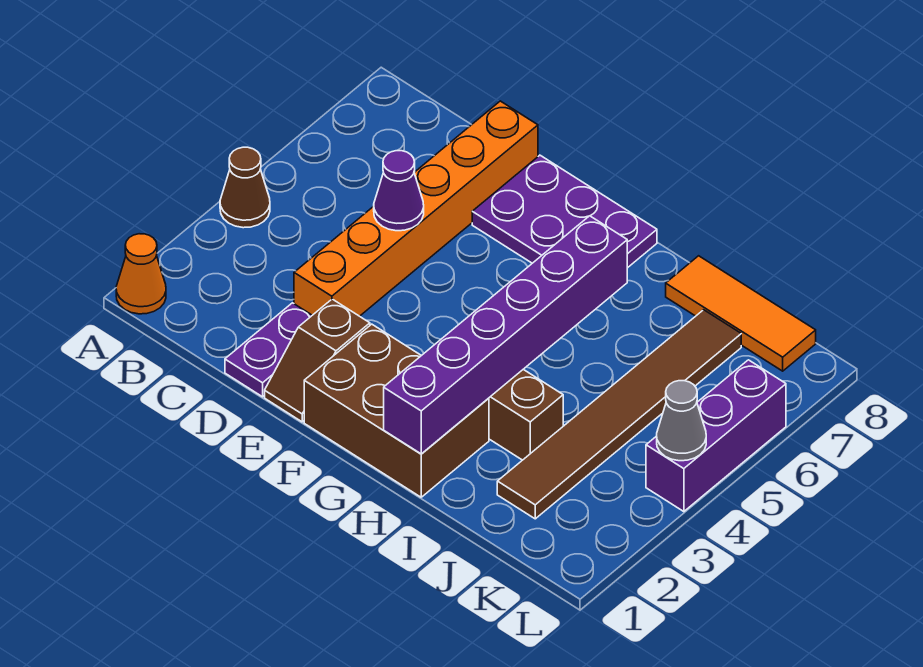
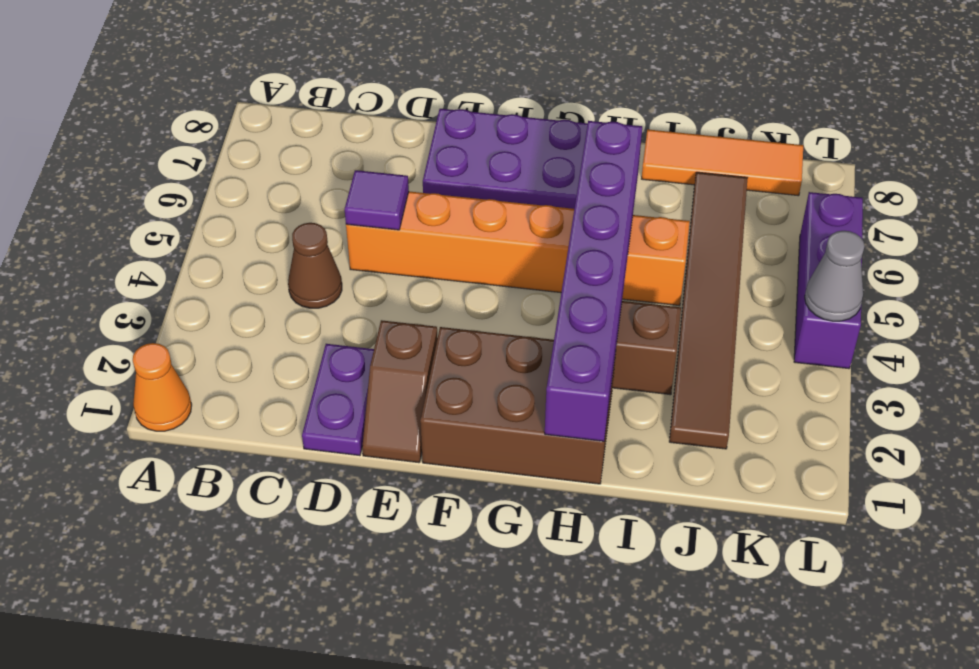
brown 1x1 cone [220,147,270,228] -> brown 1x1 cone moved to [288,223,342,308]
orange 1x6 brick [294,101,538,316] -> orange 1x6 brick turned to [346,191,690,306]
purple 1x1 cone [374,151,424,231] -> purple 1x1 tile [344,170,409,230]

